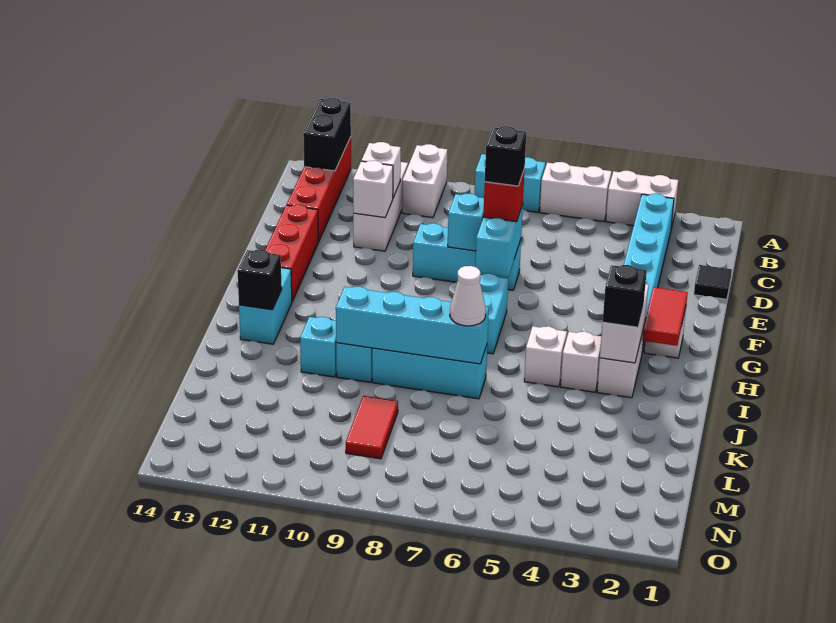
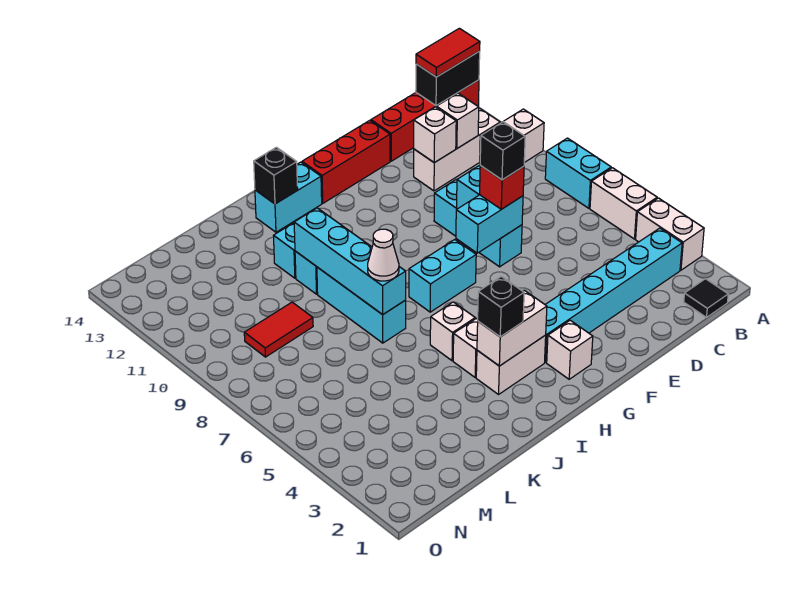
black 1x1 tile [694,265,732,299] -> black 1x1 tile moved to [684,279,728,317]
red 1x2 tile [642,287,688,346] -> red 1x2 tile moved to [416,28,480,77]

